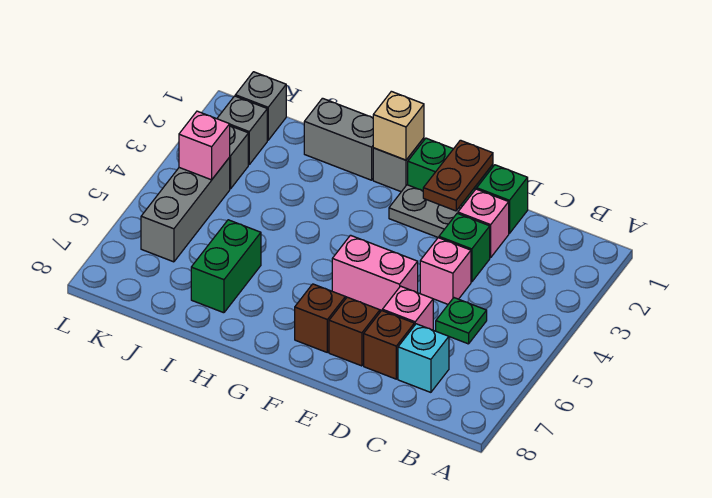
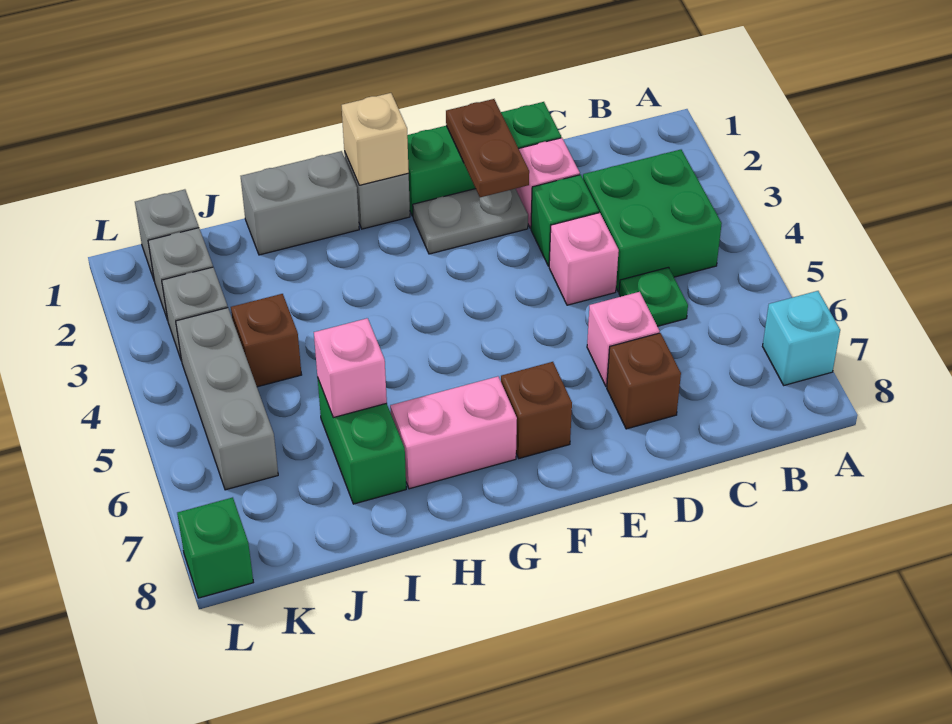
none -> green 2x2 brick [583,150,722,292]
cyan 1x1 brick [398,324,449,392] -> cyan 1x1 brick moved to [763,291,840,385]
pink 1x2 brick [332,235,418,311] -> pink 1x2 brick moved to [390,376,517,489]
brown 1x1 brick [329,297,380,366] -> brown 1x1 brick moved to [231,294,302,387]
pink 1x1 brick [179,111,230,180] -> pink 1x1 brick moved to [314,318,387,418]
none -> green 1x1 brick [177,497,253,598]

